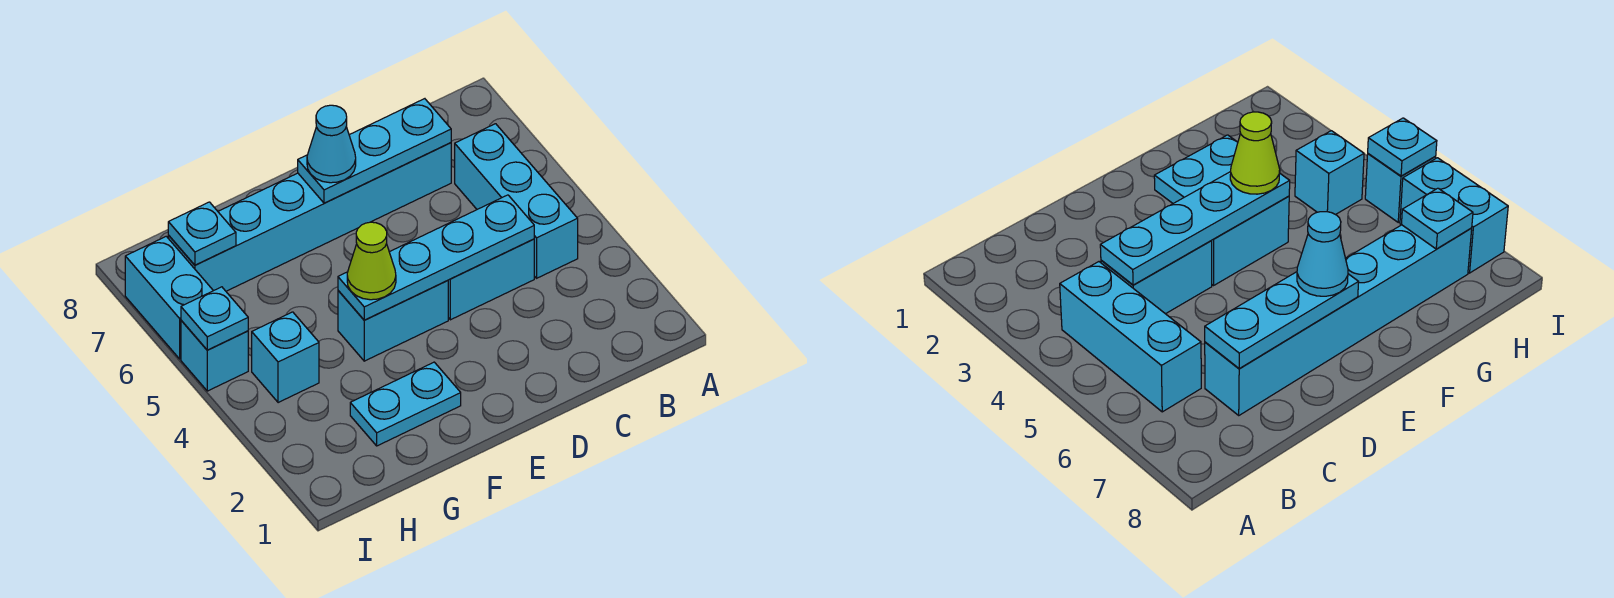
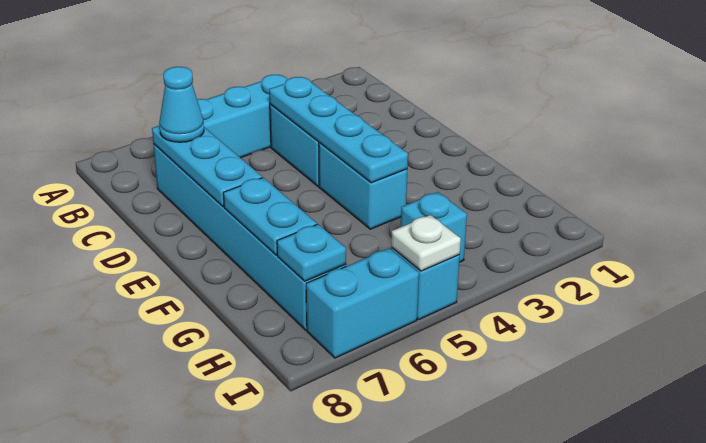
cyan 1x1 cone [307,105,356,183] -> cyan 1x1 cone moved to [159,67,204,142]
cyan 1x2 plate [350,362,461,446] -> cyan 1x2 plate moved to [223,178,317,255]
lime 1x1 cone [347,222,396,300] -> none
cyan 1x1 plate [181,287,248,350] -> white 1x1 plate [391,215,461,271]

